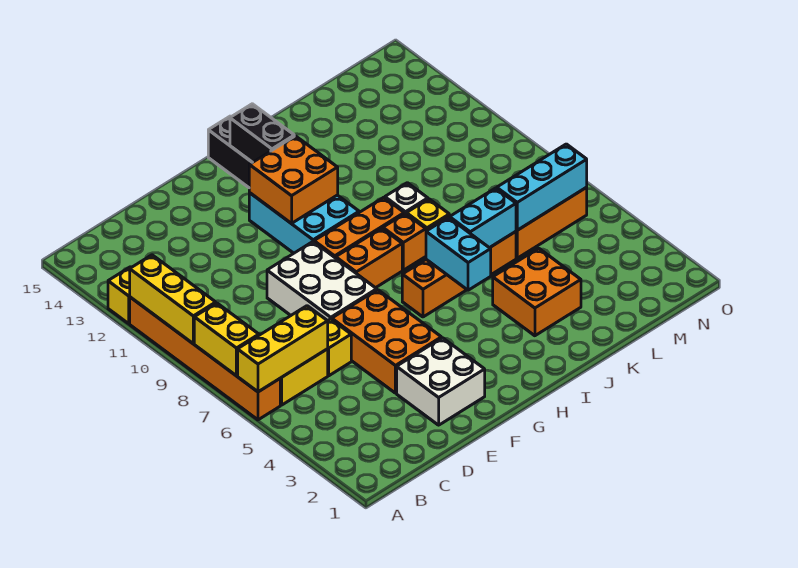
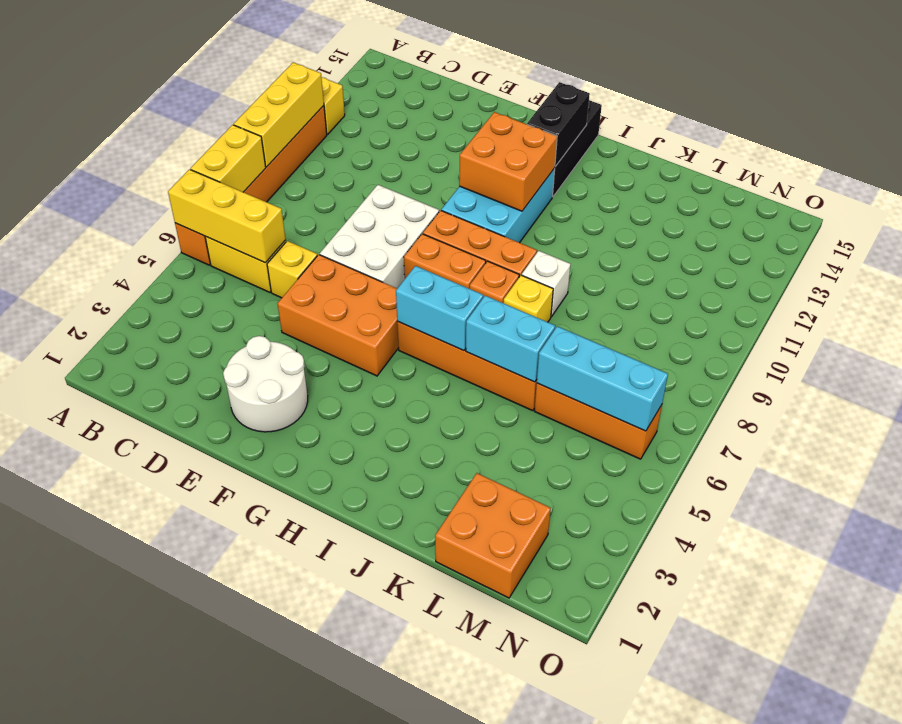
white 2x2 brick [397,338,485,425] -> white 2x2 round brick [223,336,308,432]
orange 2x3 brick [332,290,441,393] -> orange 2x3 brick turned to [278,255,399,376]
cyan 1x2 brick [426,218,491,290] -> cyan 1x2 brick turned to [396,266,483,351]
orange 2x2 brick [493,248,581,336] -> orange 2x2 brick moved to [435,473,551,598]

